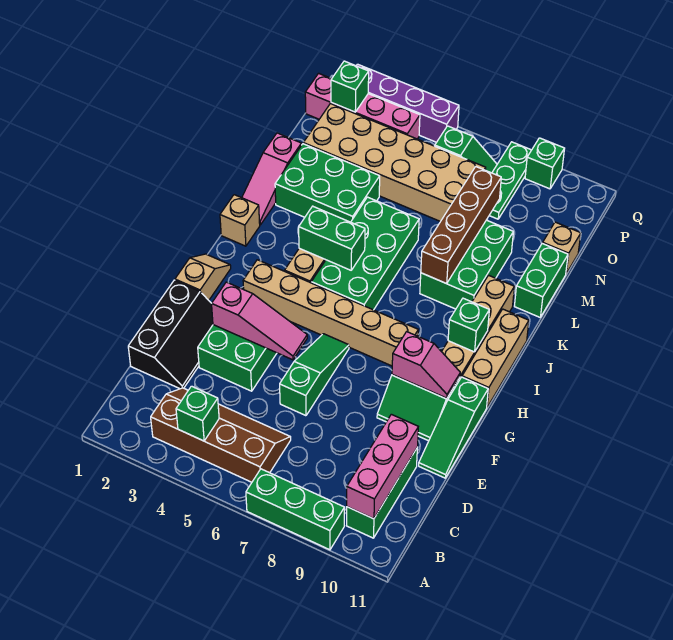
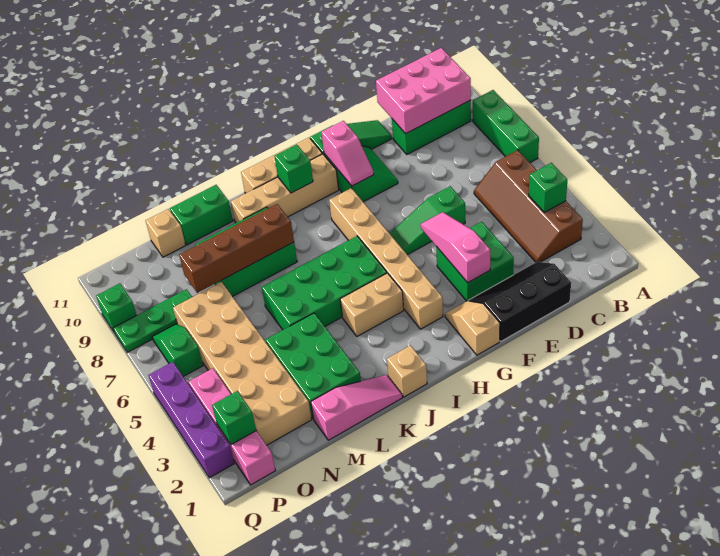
pink 1x3 brick [347,414,418,519] -> pink 2x3 brick [376,48,471,134]
tan 1x2 slope [175,254,231,300] -> tan 1x2 slope turned to [445,301,500,355]
pink 1x2 slope [392,332,460,398] -> pink 1x2 slope turned to [322,121,374,186]
green 1x2 brick [299,206,365,270] -> none

